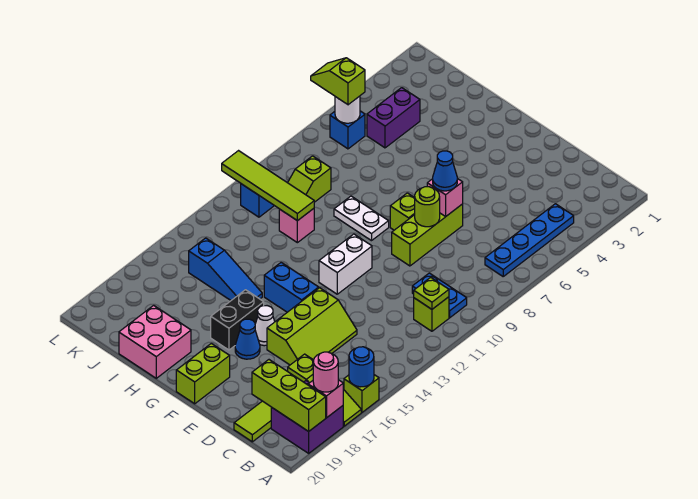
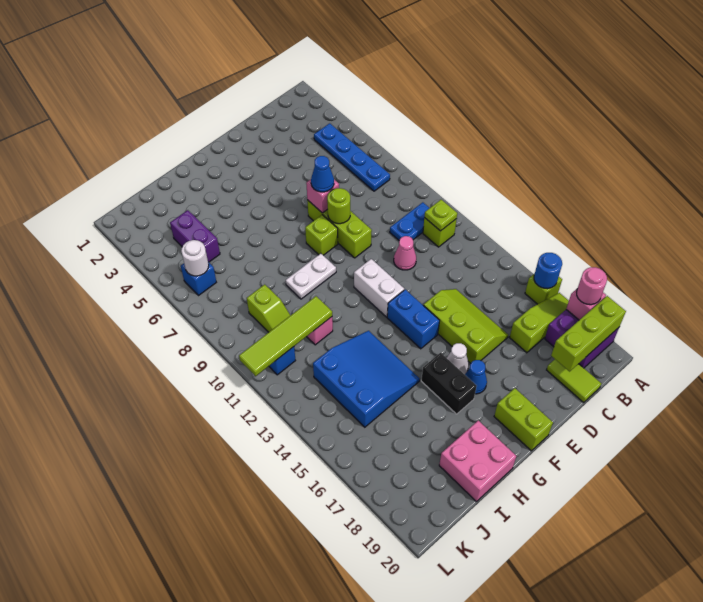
none -> pink 1x1 cone [394,236,416,270]
blue 1x2 brick [264,263,319,312] -> blue 1x2 brick turned to [387,290,440,349]
blue 1x3 slope [189,238,262,300] -> blue 3x3 slope [313,331,420,427]
lime 1x2 slope [311,58,365,105] -> none

